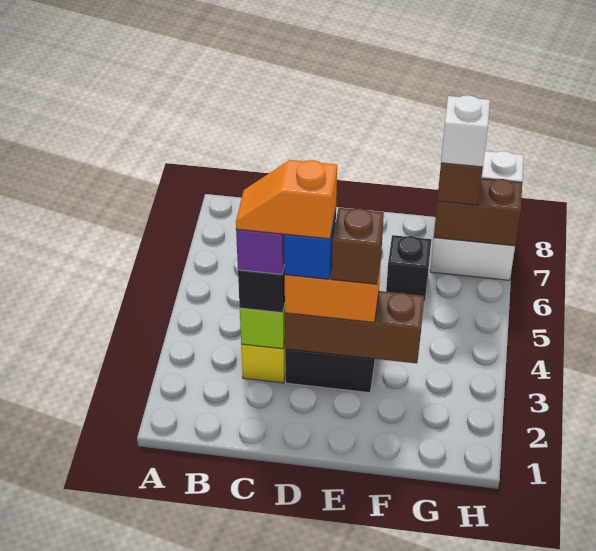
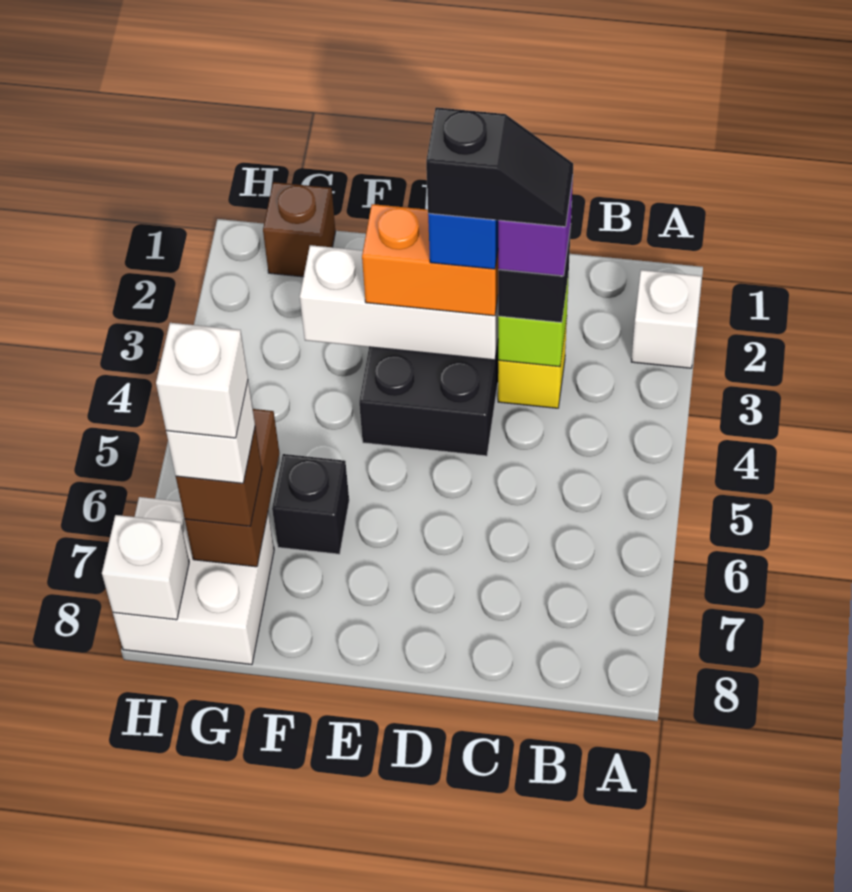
none -> white 1x1 brick [631,270,702,368]
orange 1x2 slope [236,160,337,239] -> black 1x2 slope [426,108,573,227]
brown 1x3 brick [285,291,424,363] -> white 1x3 brick [300,245,498,360]
brown 1x1 brick [332,207,384,284] -> brown 1x1 brick moved to [263,182,335,277]
brown 1x2 brick [434,178,522,246] -> brown 1x2 brick turned to [185,409,279,567]
none -> white 1x1 brick [156,323,248,438]

